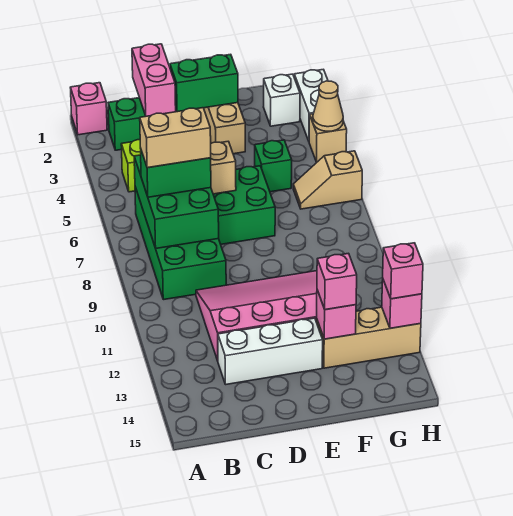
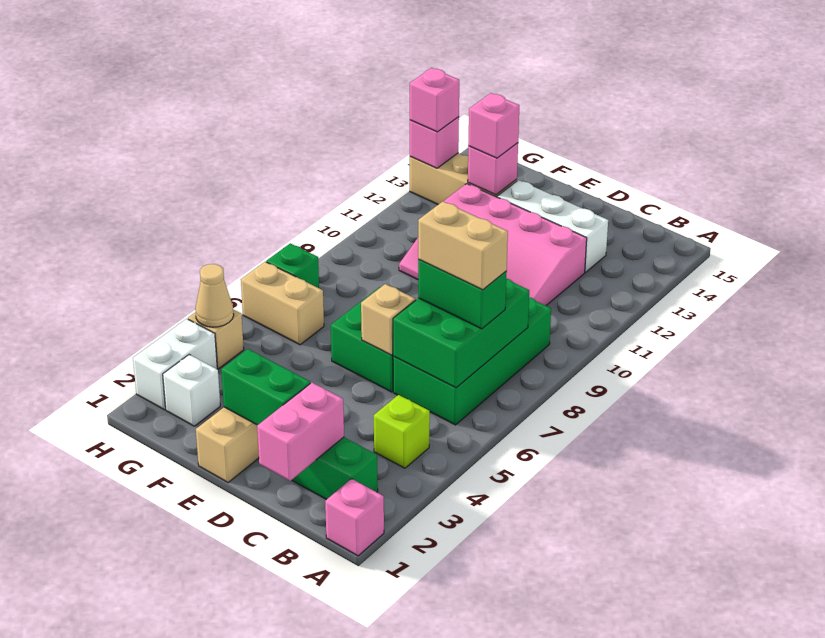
green 1x1 brick [255,140,292,192] -> green 1x1 brick moved to [266,243,319,288]
tan 1x2 slope [293,151,362,209] -> tan 1x2 brick [241,262,324,345]

